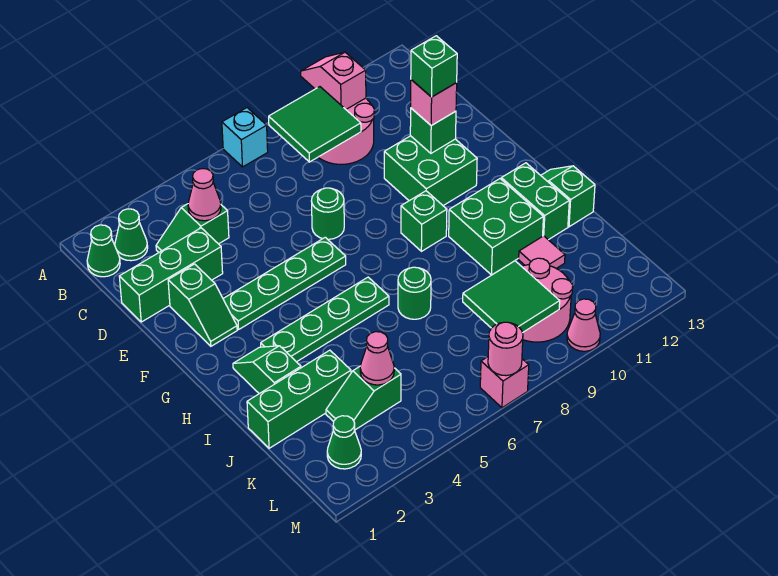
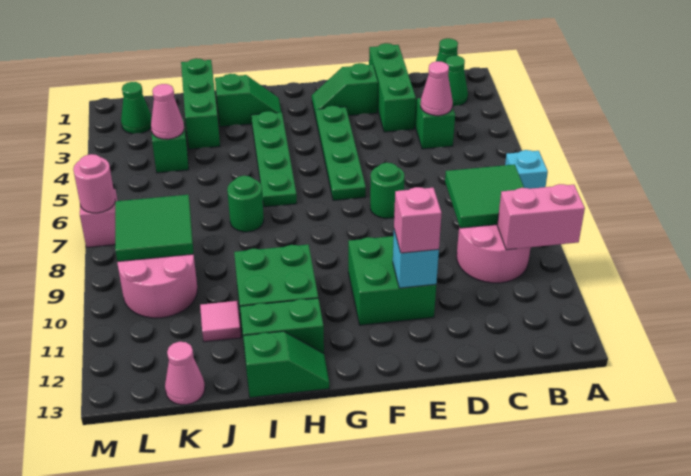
pink 1x2 slope [301,52,366,109] -> pink 1x2 brick [497,184,585,250]
green 1x1 brick [410,108,456,153] -> cyan 1x1 brick [393,230,439,288]
green 1x1 brick [411,36,457,97] -> none
green 1x1 brick [401,191,447,251] -> none
pink 1x1 cone [567,299,600,351] -> pink 1x1 cone moved to [165,342,205,405]

